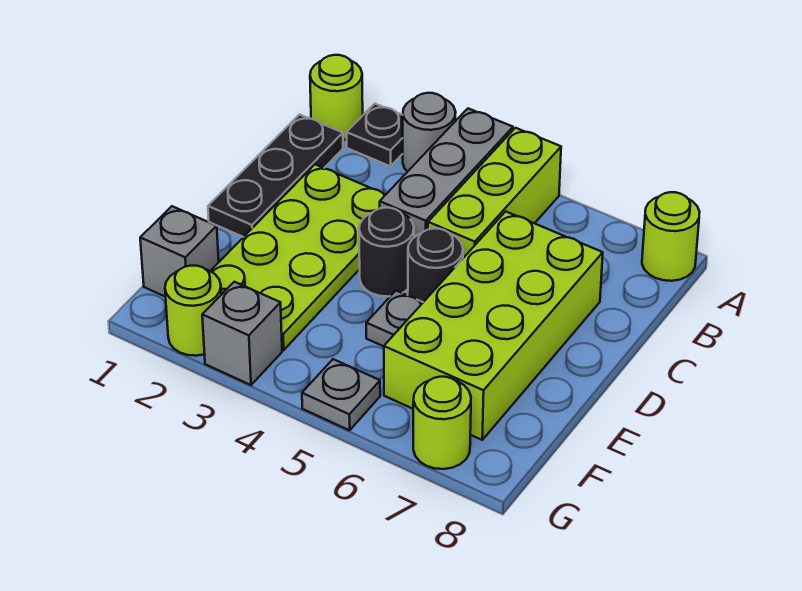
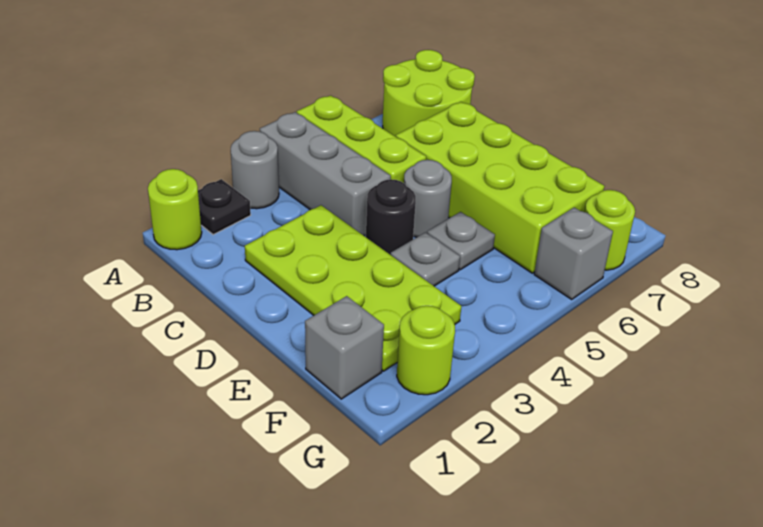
lime 1x1 round brick [642,192,700,281] -> lime 2x2 round brick [383,50,475,137]
black 1x3 plate [208,115,343,237] -> none
black 1x1 round brick [408,228,463,302] -> grey 1x1 round brick [404,160,452,237]
grey 1x1 brick [202,282,282,385] -> grey 1x1 brick moved to [534,208,613,299]
grey 1x1 plate [302,359,380,430] -> grey 1x1 plate moved to [391,232,460,286]

